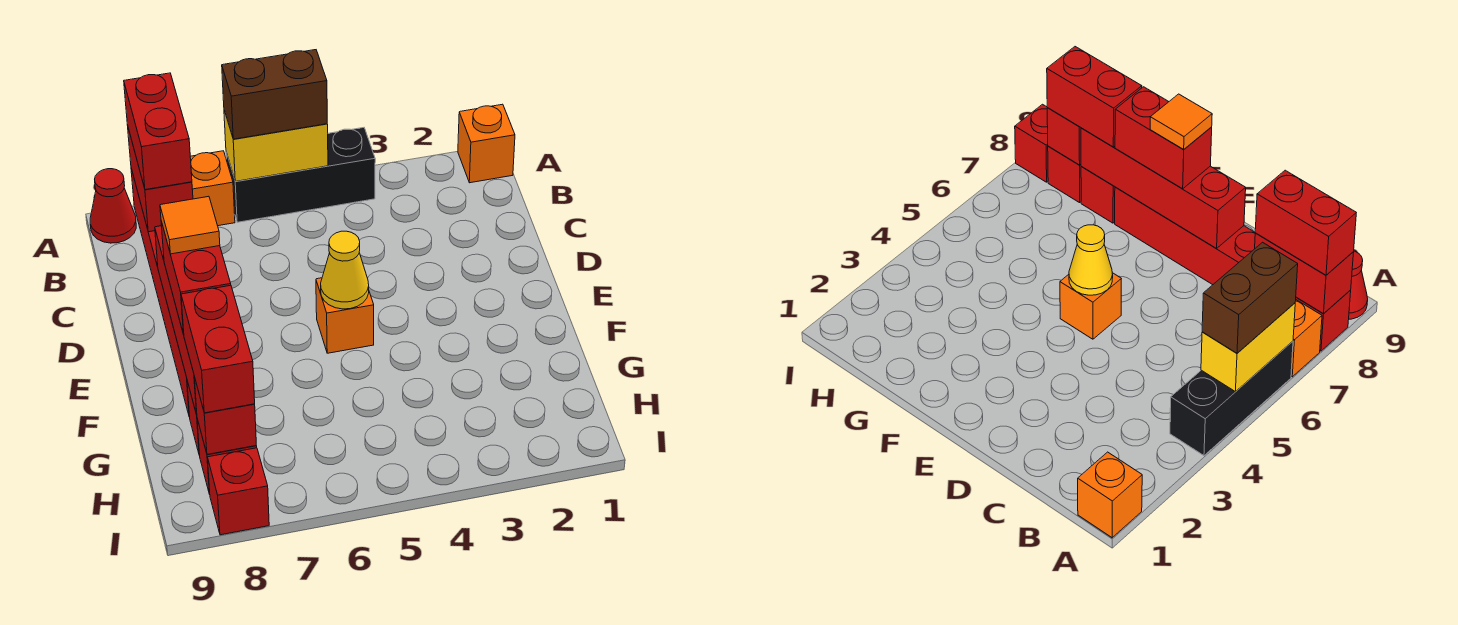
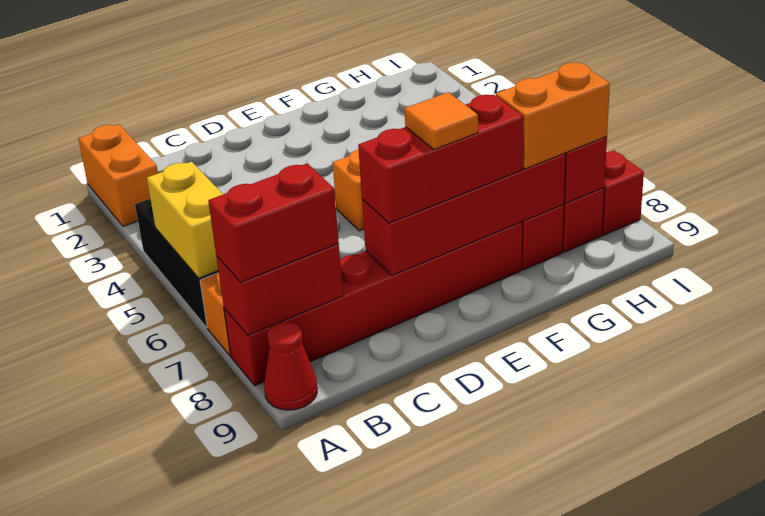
orange 1x1 brick [458,104,515,183] -> orange 1x2 brick [78,124,158,227]
brown 1x2 brick [222,50,327,139] -> none
yellow 1x1 cone [321,231,369,309] -> none
red 1x2 brick [161,221,231,335] -> red 1x3 brick [358,94,523,223]
red 1x2 brick [181,285,255,413] -> orange 1x2 brick [496,63,610,169]

